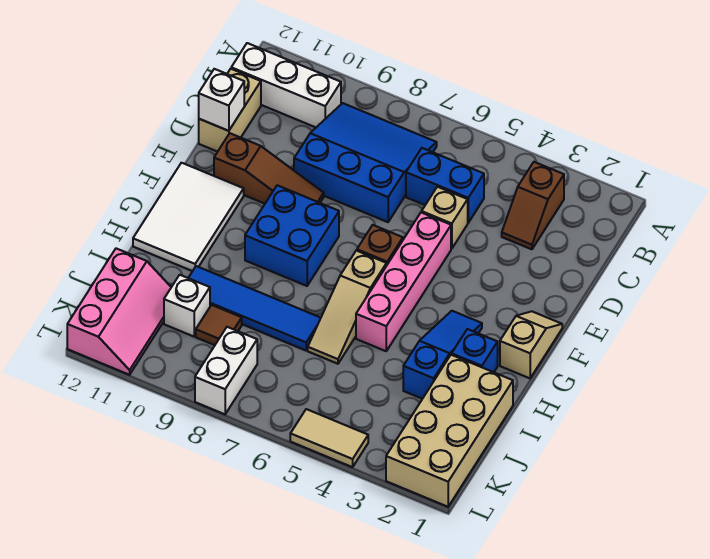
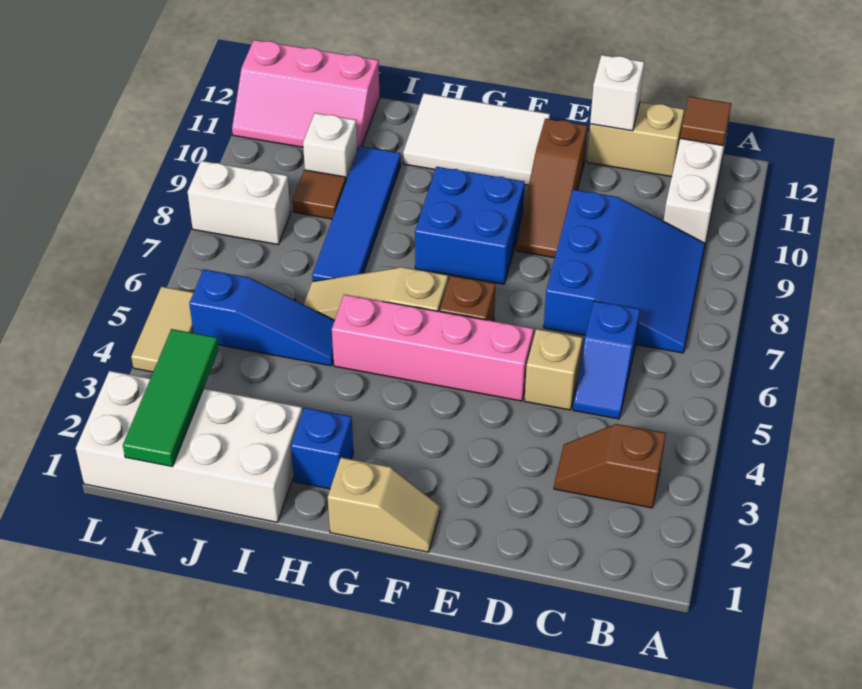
none -> brown 1x1 tile [680,96,731,146]
blue 1x2 brick [406,148,484,223] -> blue 1x2 slope [573,301,640,419]
blue 1x3 slope [403,311,482,399] -> blue 1x3 slope moved to [189,269,335,366]
tan 2x4 brick [386,355,513,507] -> white 2x4 brick [76,371,302,522]
none -> green 1x3 tile [123,329,219,467]

